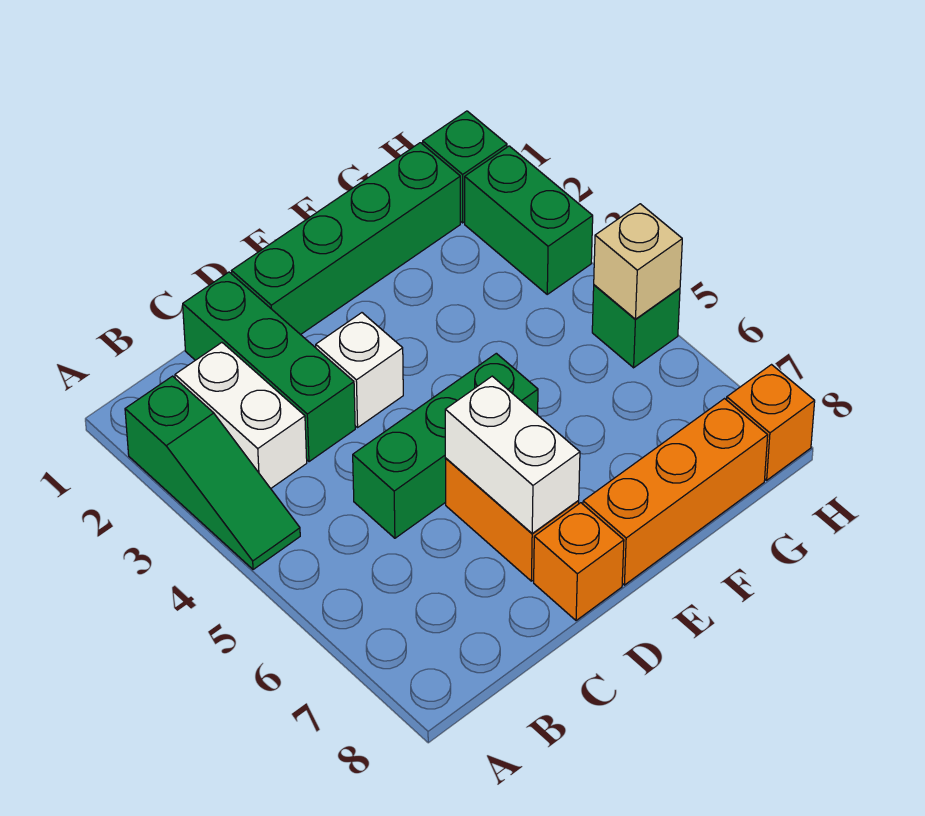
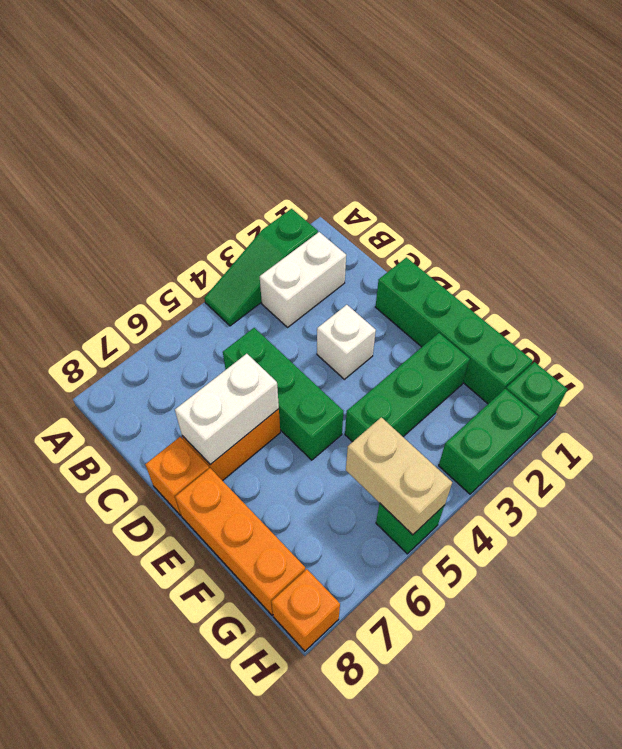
green 1x3 brick [183,272,355,462] -> green 1x3 brick moved to [345,333,470,442]
tan 1x1 brick [594,204,682,319] -> tan 1x2 brick [346,417,452,535]

